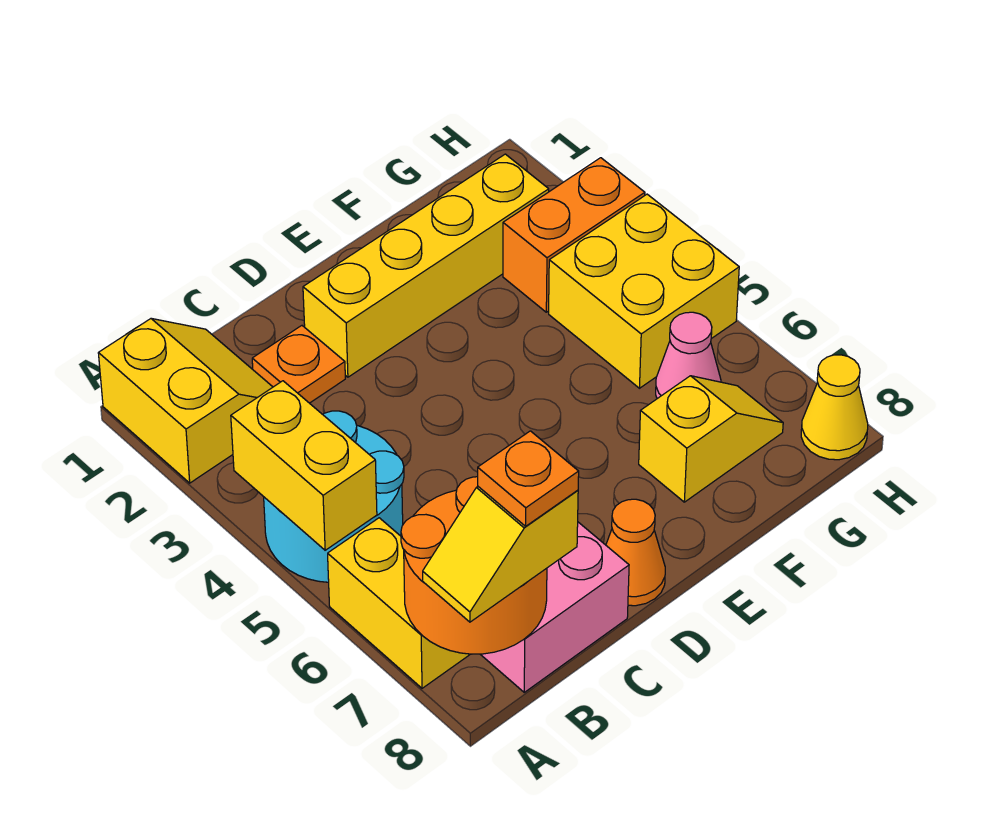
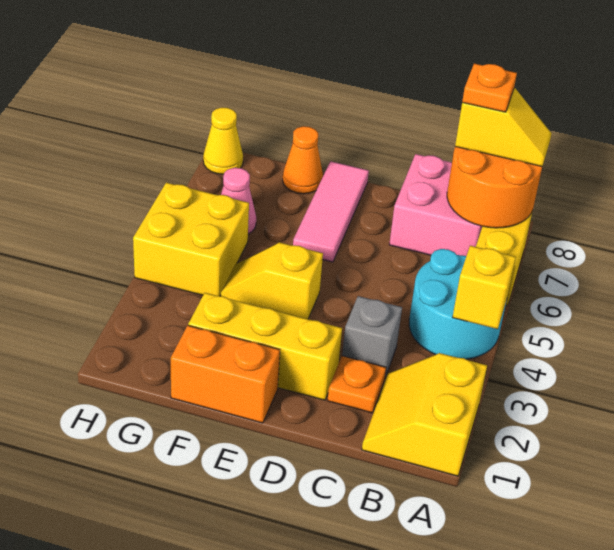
yellow 1x2 brick [231,381,377,550] -> yellow 1x1 brick [453,246,516,329]
none -> grey 1x1 brick [342,296,402,377]
yellow 1x4 brick [303,154,549,377] -> yellow 1x3 brick [188,293,342,400]
orange 1x1 cone [606,499,665,606] -> orange 1x1 cone moved to [283,126,323,194]
none -> pink 1x3 tile [293,161,369,262]
yellow 1x2 slope [639,376,783,502] -> yellow 1x2 slope moved to [221,242,323,319]
orange 1x2 brick [503,158,645,312] -> orange 1x2 brick moved to [171,325,280,423]

